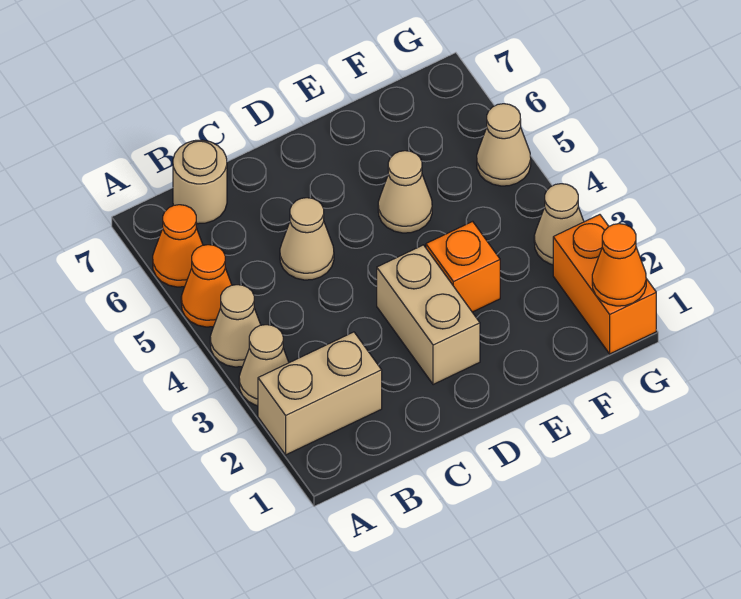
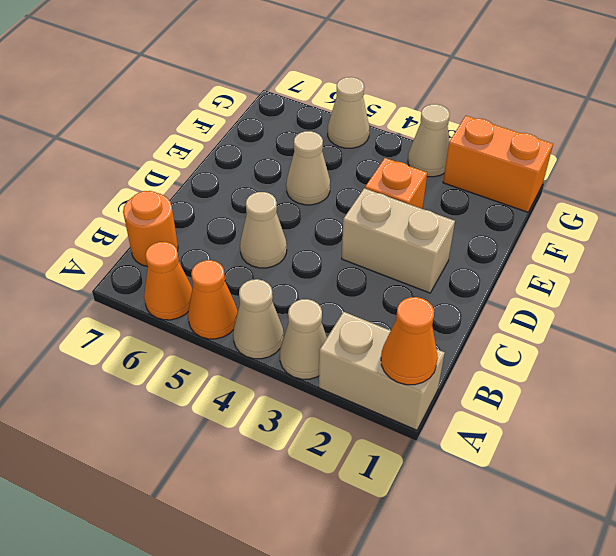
tan 1x2 brick [258,332,382,455] -> tan 1x2 brick turned to [319,312,445,430]
tan 1x1 round brick [173,140,227,224] -> orange 1x1 round brick [123,191,178,266]
orange 1x1 cone [592,224,646,306] -> orange 1x1 cone moved to [381,297,438,385]

